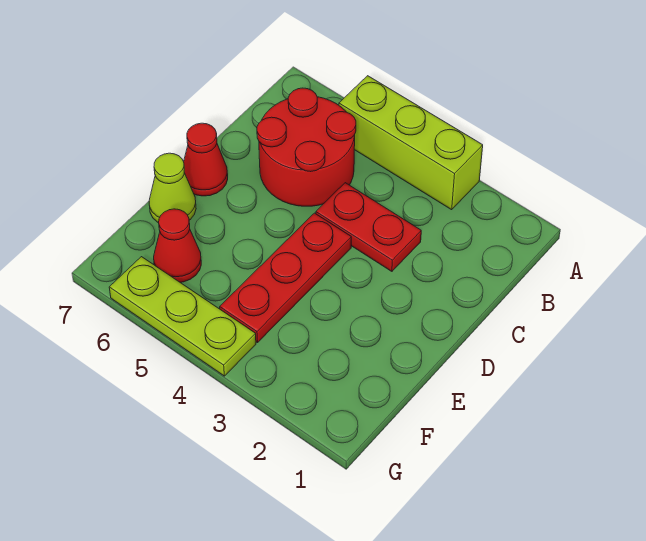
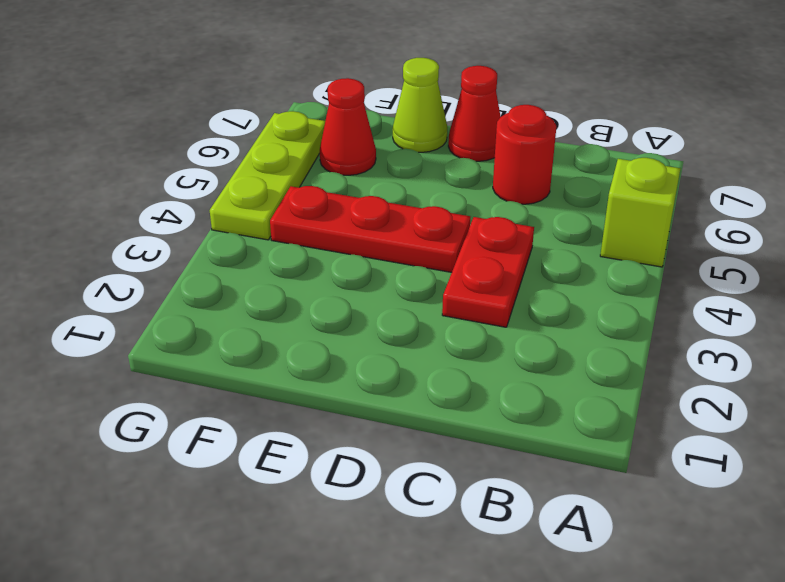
lime 1x3 brick [339,76,483,210] -> lime 1x1 brick [600,158,680,267]
red 2x2 round brick [257,88,356,206] -> red 1x1 round brick [493,105,556,204]

